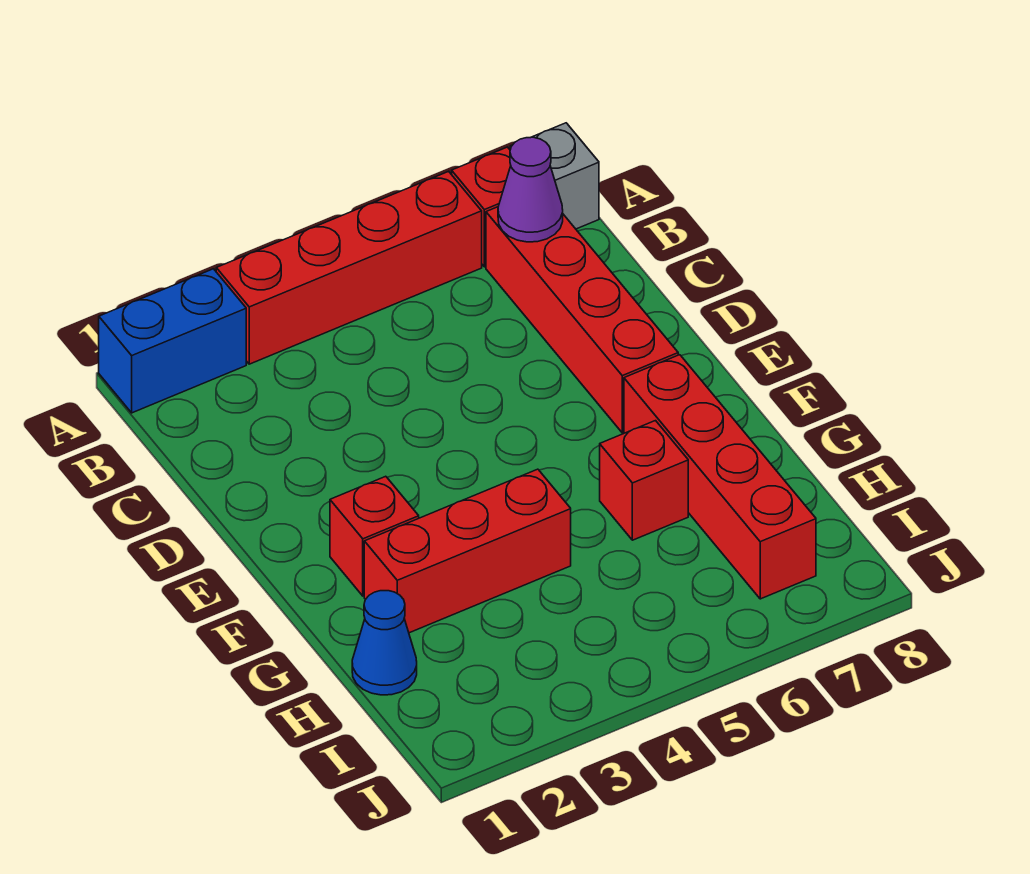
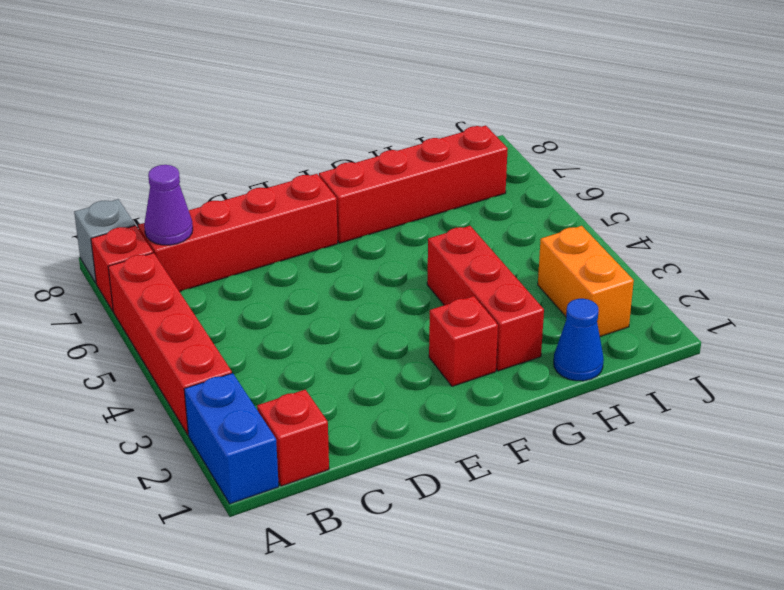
red 1x1 brick [600,421,688,540] -> red 1x1 brick moved to [257,390,329,486]
none -> orange 1x2 brick [538,226,634,337]

